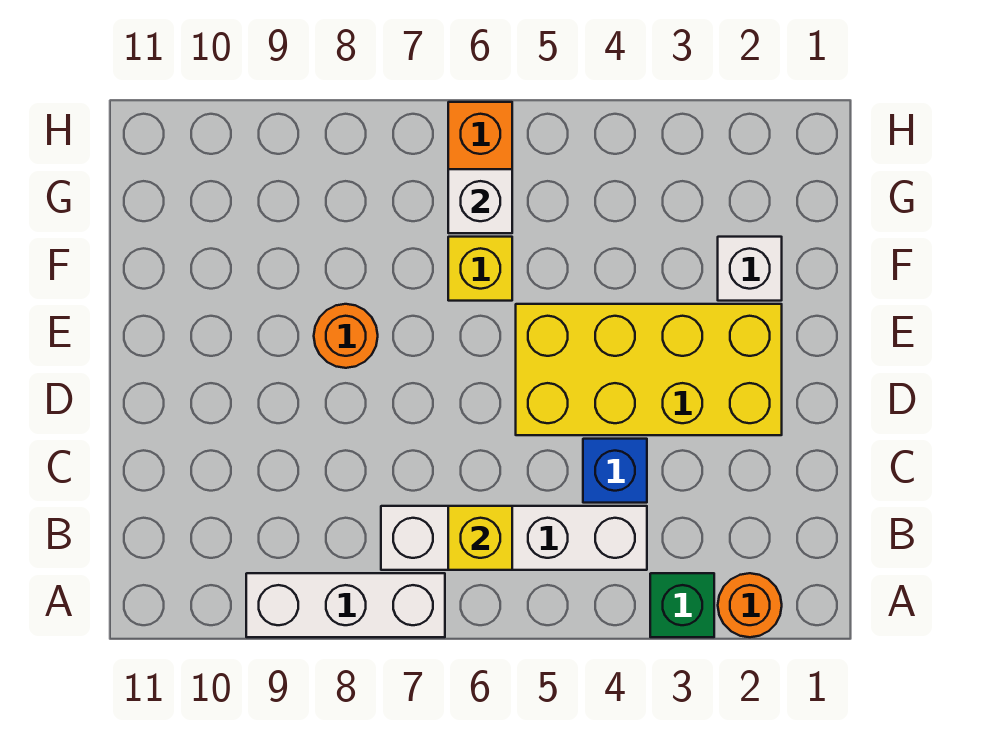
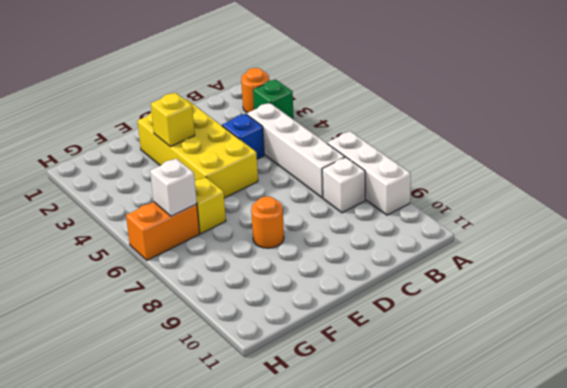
yellow 1x1 brick [448,506,512,570] -> yellow 1x1 brick moved to [151,93,195,147]
white 1x1 brick [718,237,782,301] -> white 1x1 brick moved to [322,157,365,213]

